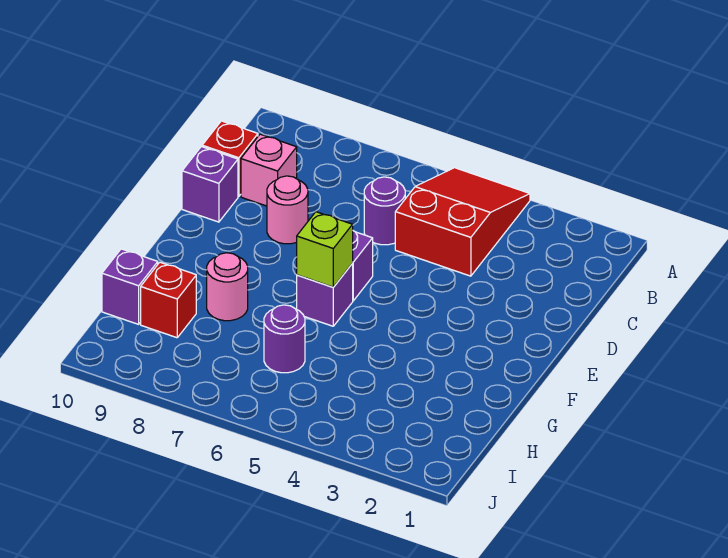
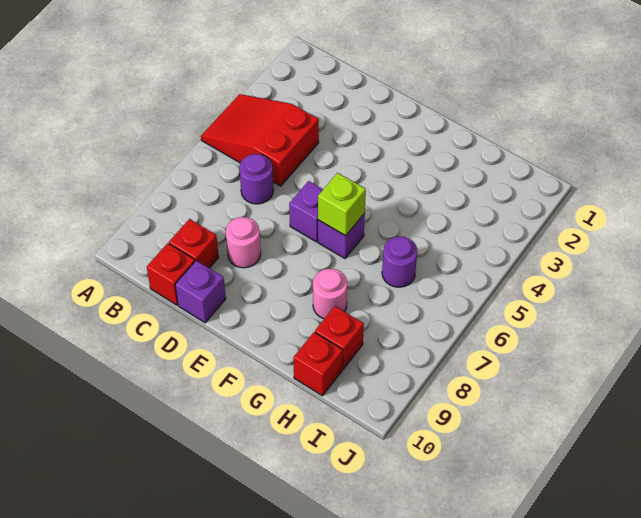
pink 1x1 brick [241,134,297,206] -> red 1x1 brick [169,219,219,268]
purple 1x1 brick [102,249,158,324] -> red 1x1 brick [293,332,343,396]

